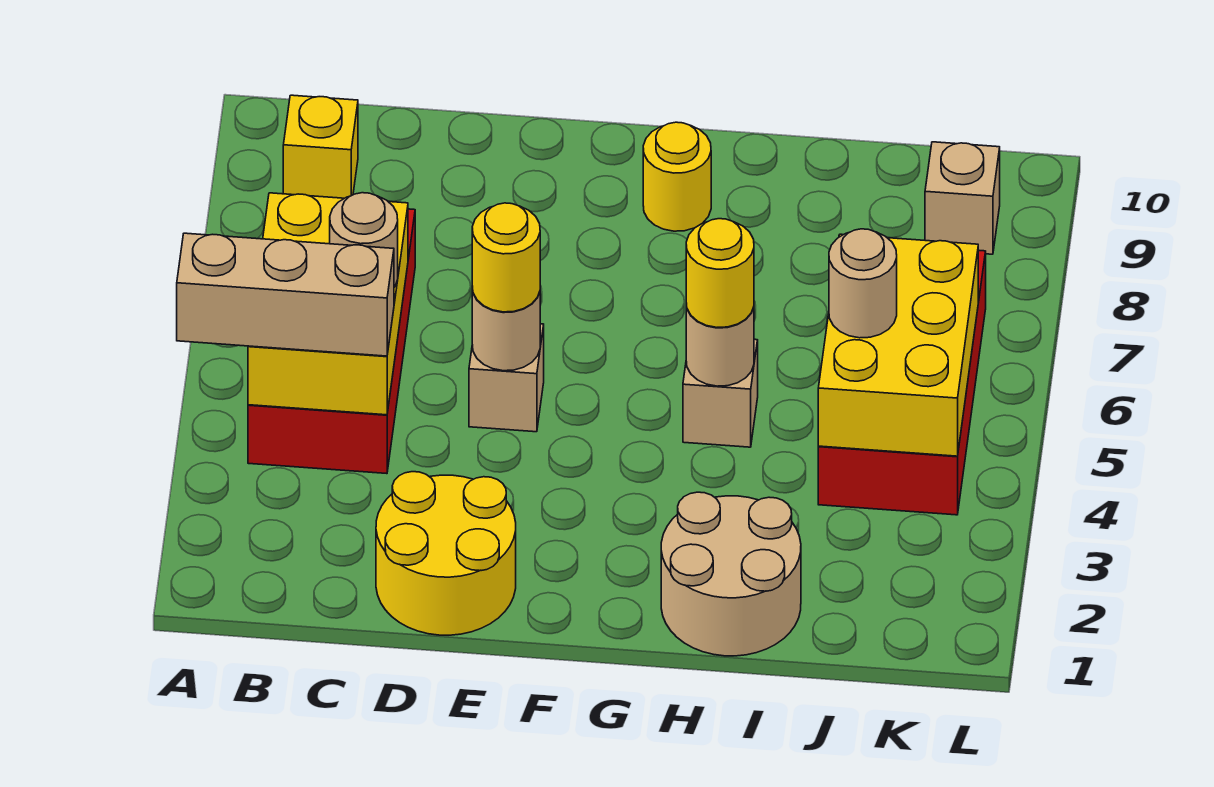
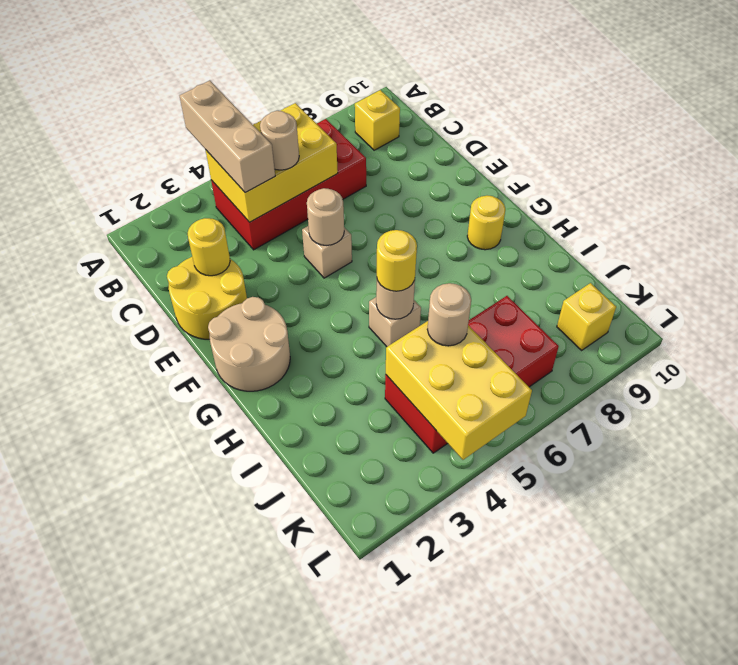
yellow 1x1 round brick [472,203,540,312] -> yellow 1x1 round brick moved to [188,218,230,276]
tan 2x2 round brick [661,492,801,656] -> tan 2x2 round brick moved to [208,297,290,391]
yellow 2x3 brick [818,234,978,456] -> yellow 2x3 brick turned to [386,321,532,460]
tan 1x1 brick [925,142,1000,254] -> yellow 1x1 brick [557,283,616,350]

